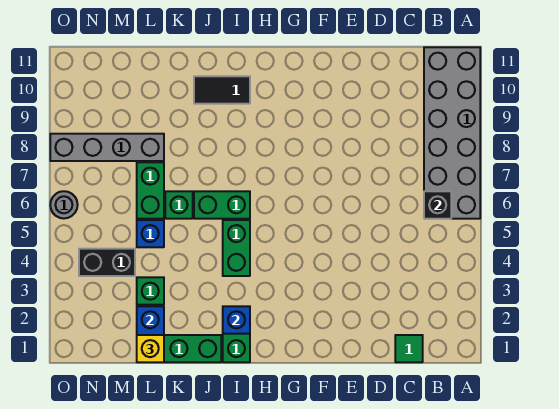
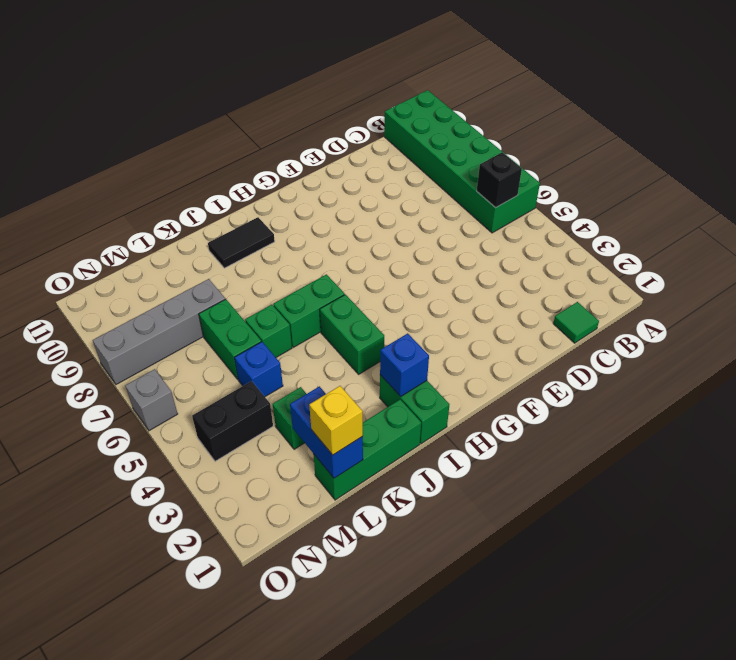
grey 2x6 brick [424,47,480,219] -> green 2x6 brick [384,90,540,233]
grey 1x1 round brick [50,191,78,218] -> grey 1x1 brick [125,369,178,431]

